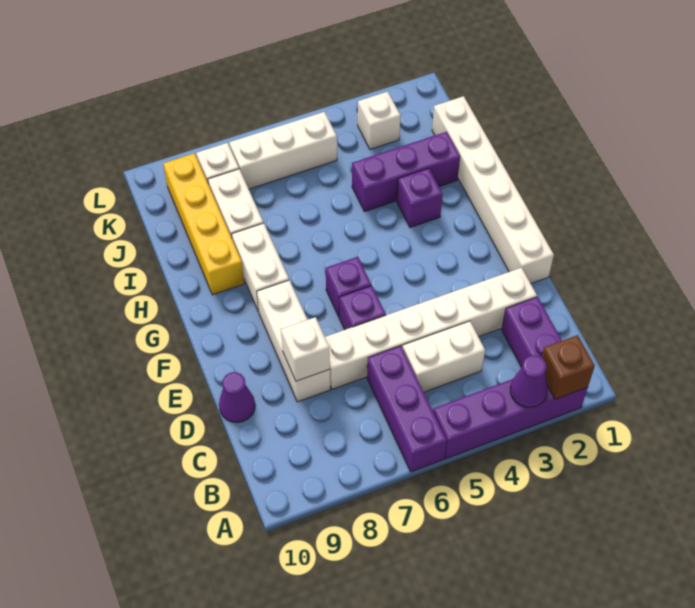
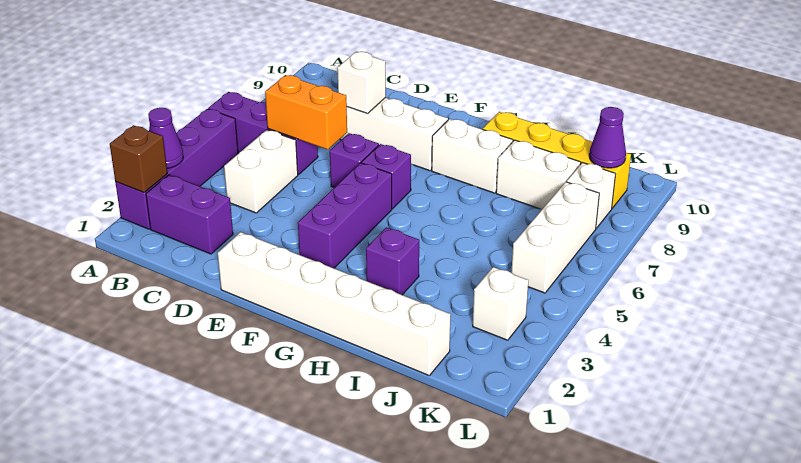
none -> orange 1x2 brick [265,75,347,149]
white 1x6 brick [325,268,537,389] -> none
purple 1x1 cone [219,372,255,423] -> purple 1x1 cone moved to [589,107,626,168]
purple 1x3 brick [352,132,460,212] -> purple 1x3 brick moved to [298,163,392,268]

